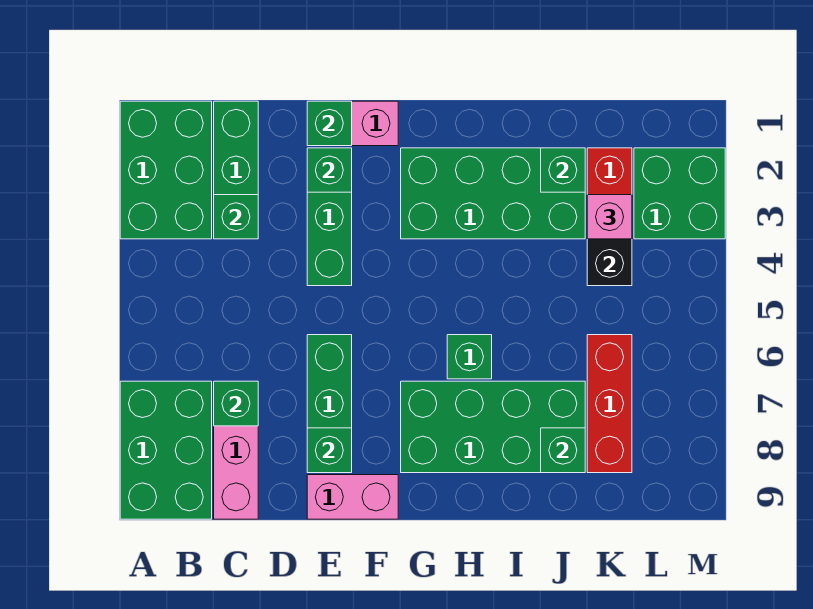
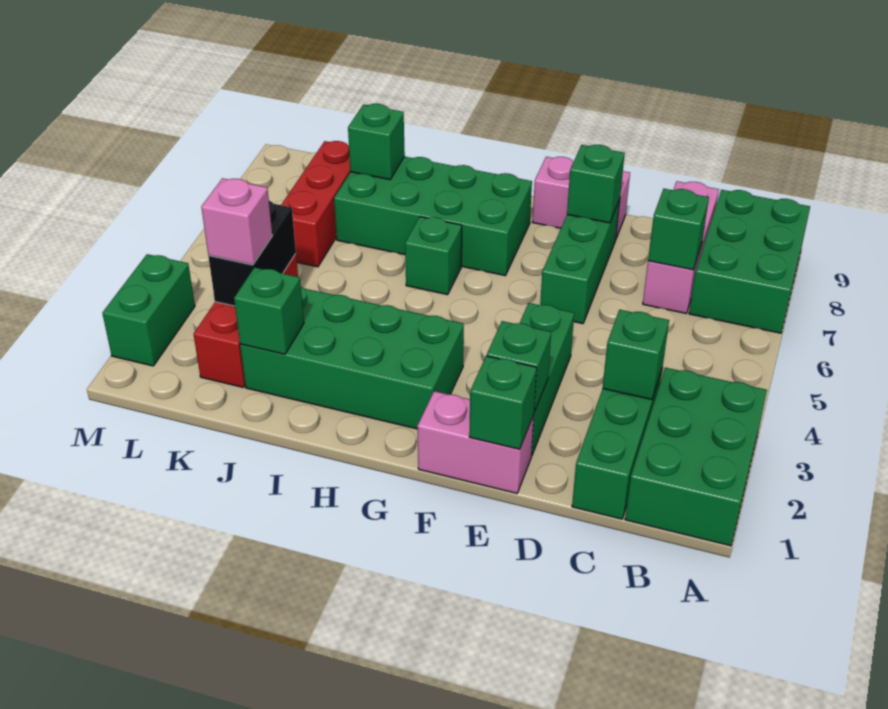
green 2x2 brick [634,148,725,239] -> green 1x2 brick [102,254,195,366]

